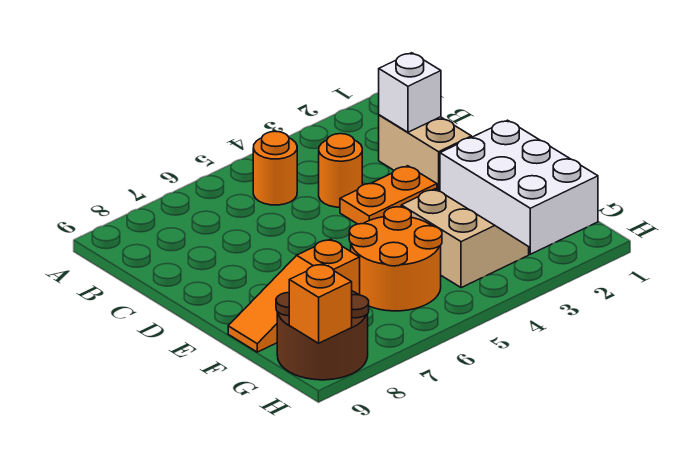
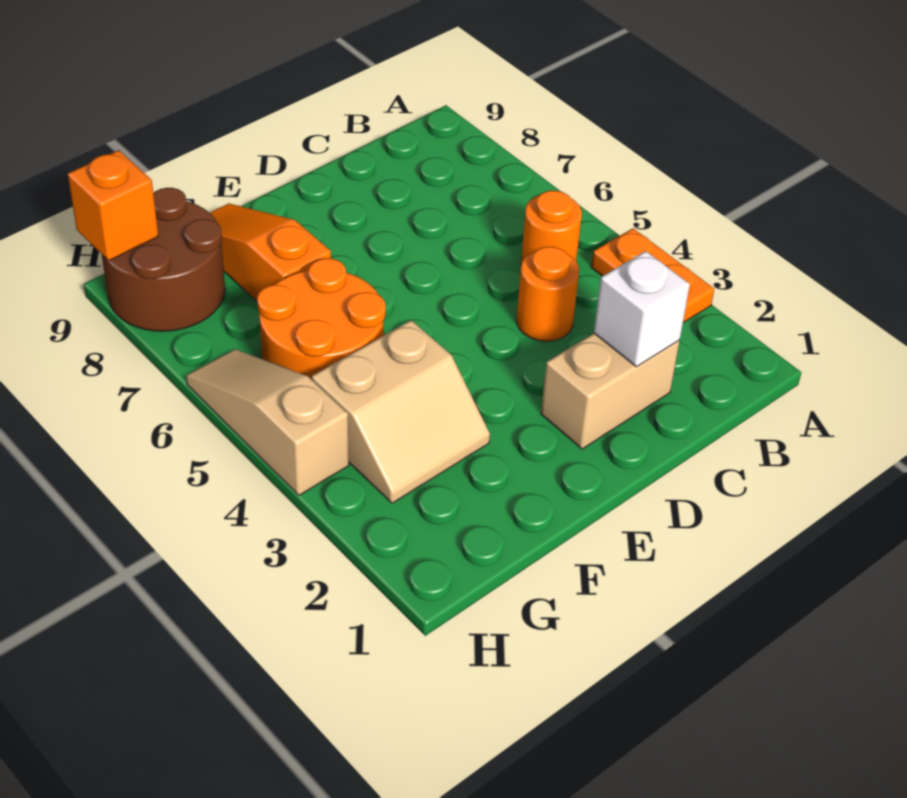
orange 1x2 plate [340,166,437,224] -> orange 1x2 plate moved to [591,228,714,323]
white 2x3 brick [440,120,598,254] -> none
none -> tan 1x3 slope [186,349,349,495]

